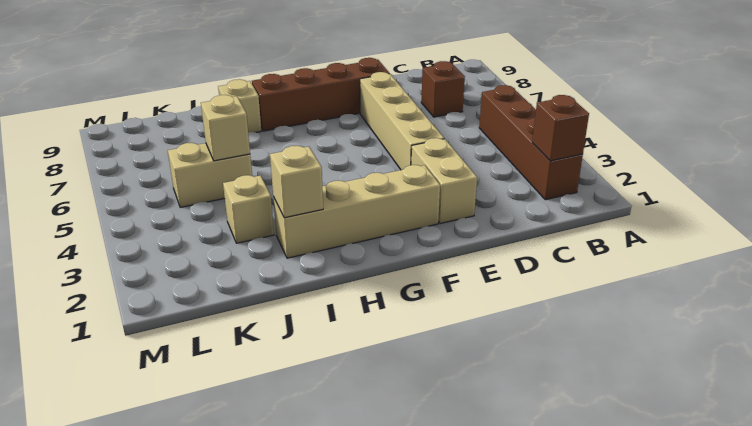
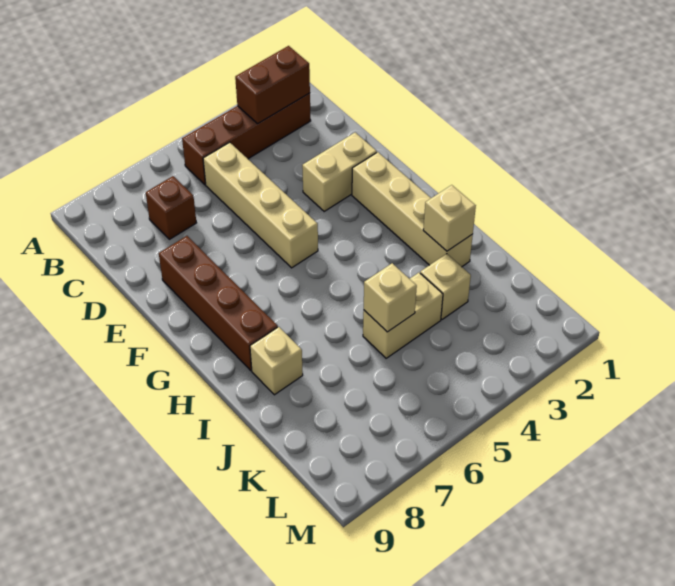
brown 1x1 brick [532,95,589,161] -> brown 1x2 brick [235,46,310,124]
tan 1x4 brick [360,72,444,170] -> tan 1x4 brick turned to [203,142,318,268]
tan 1x2 brick [168,143,252,207] -> tan 1x2 brick turned to [363,273,443,358]

